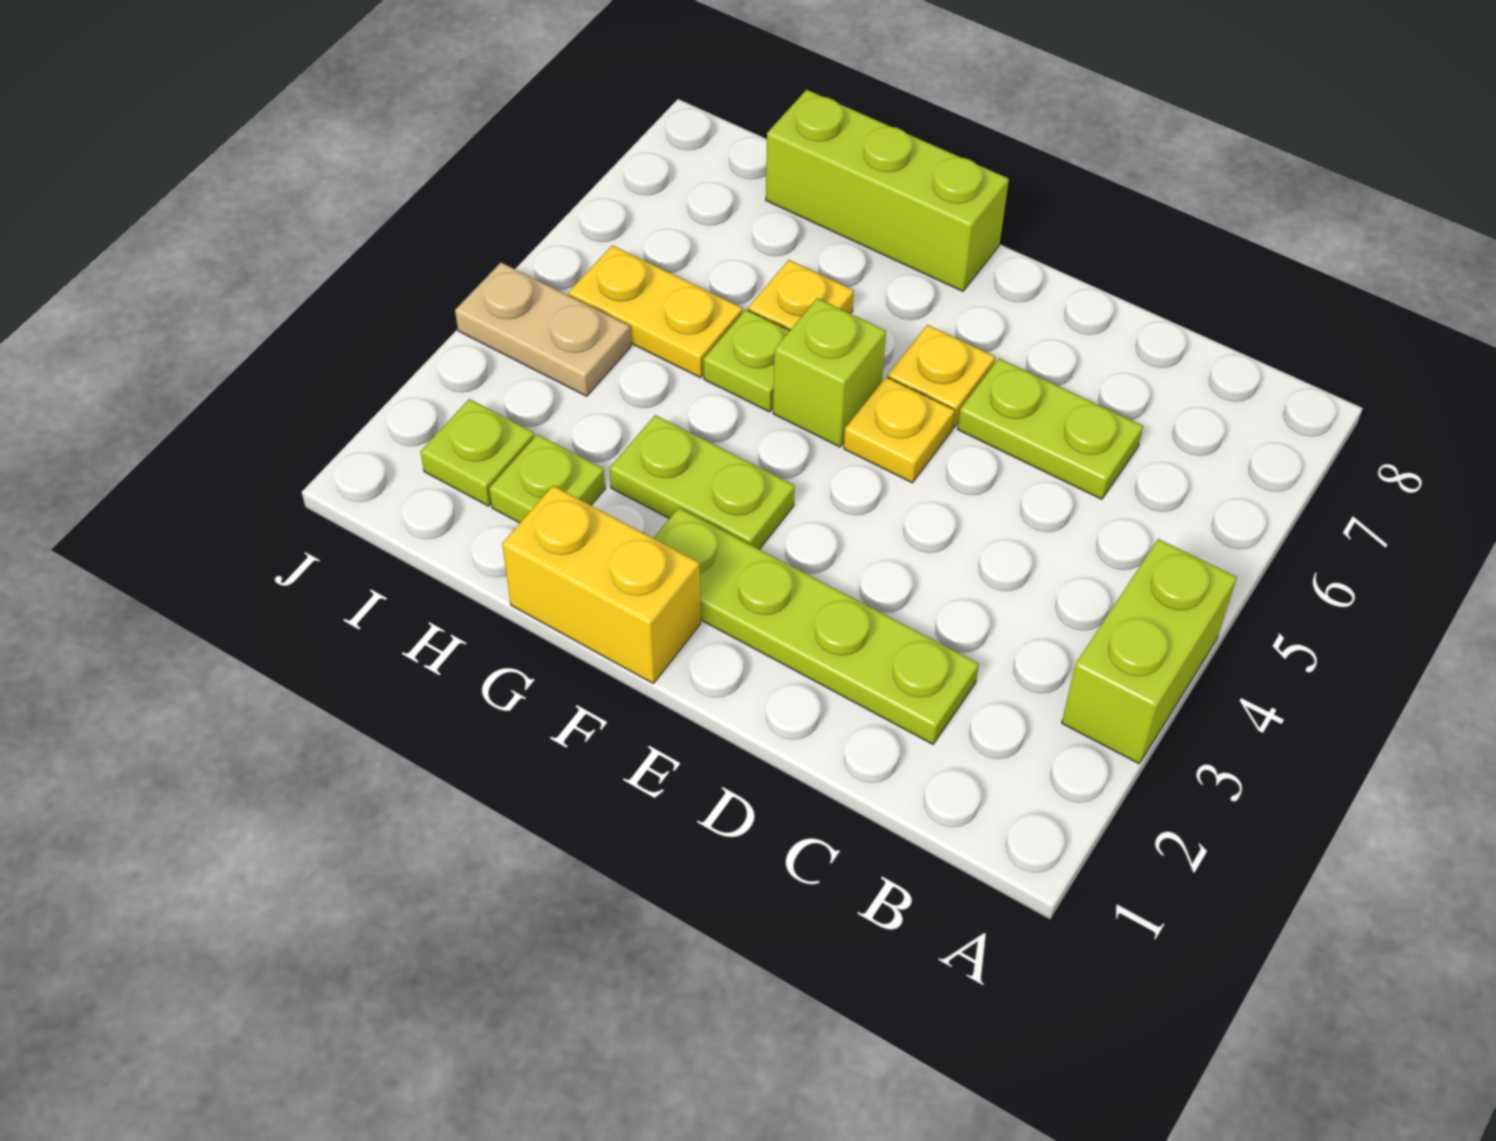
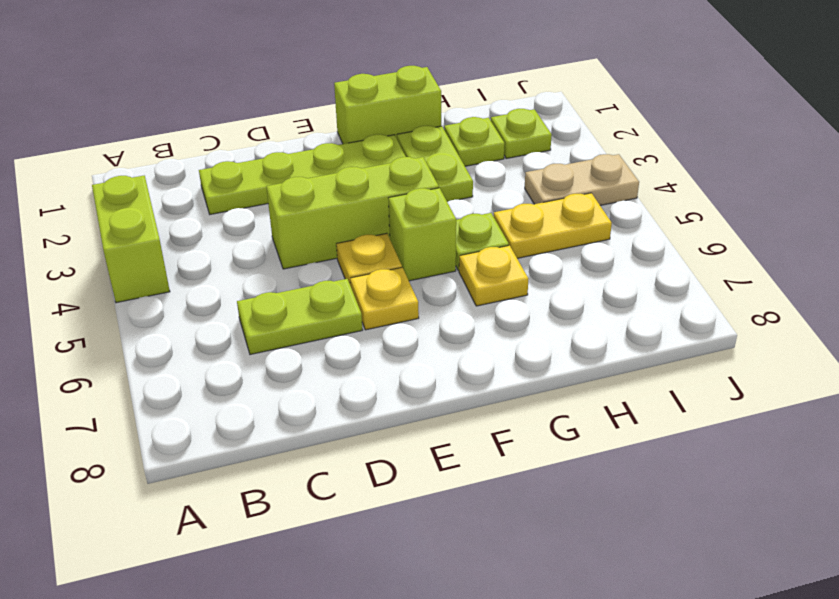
yellow 1x2 brick [502,486,700,683] -> lime 1x2 brick [334,66,441,144]
lime 1x2 plate [610,415,795,549] -> lime 1x2 plate turned to [397,126,473,202]
lime 1x3 brick [766,90,1009,291] -> lime 1x3 brick moved to [266,157,439,269]

